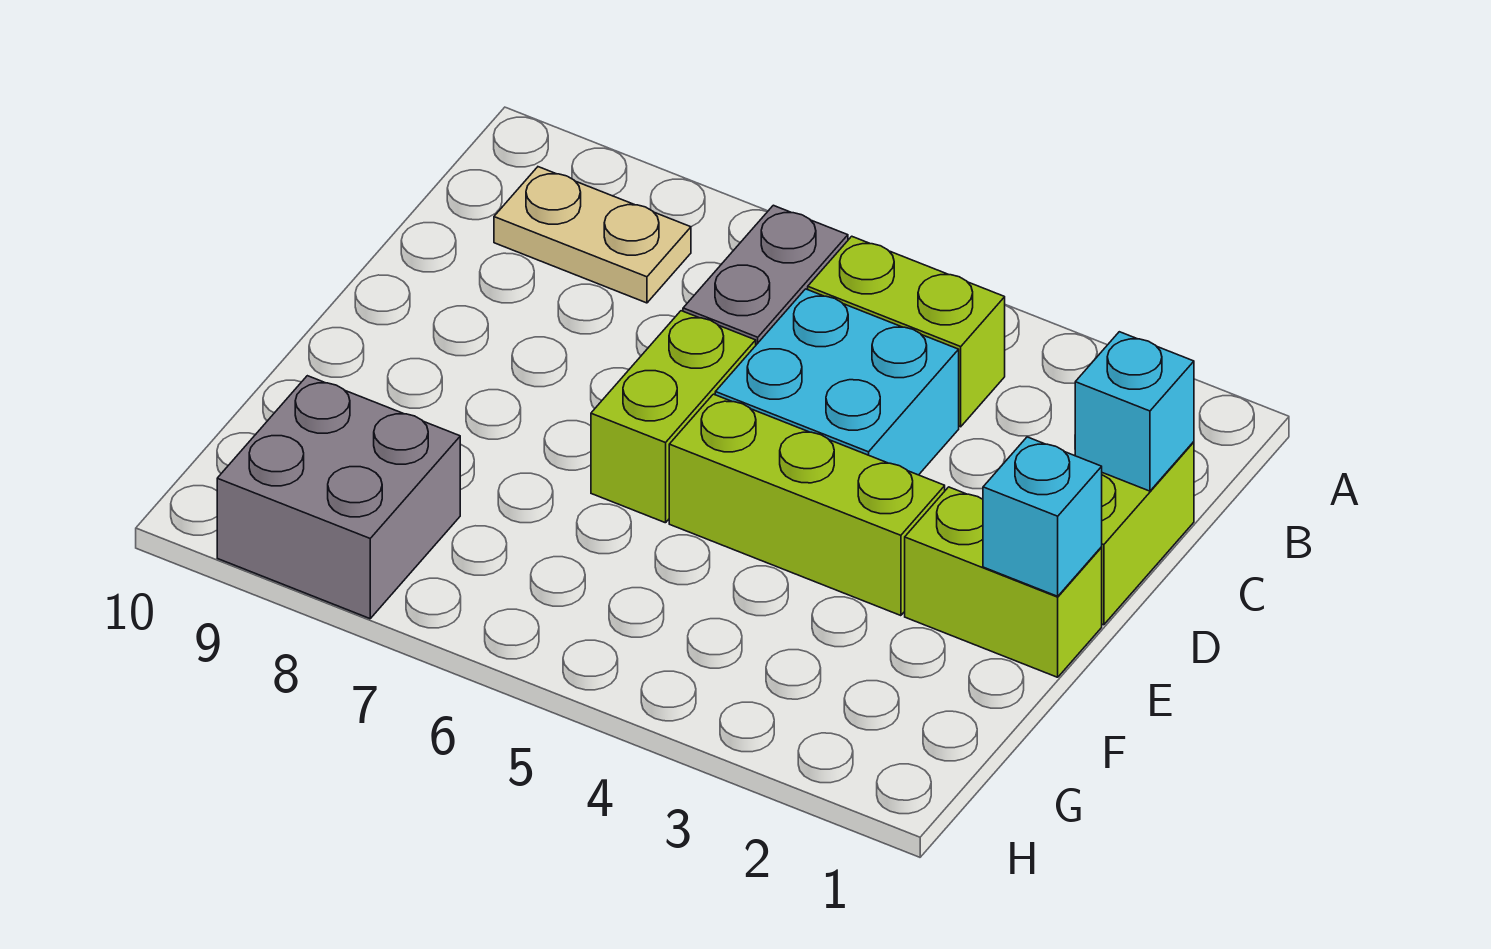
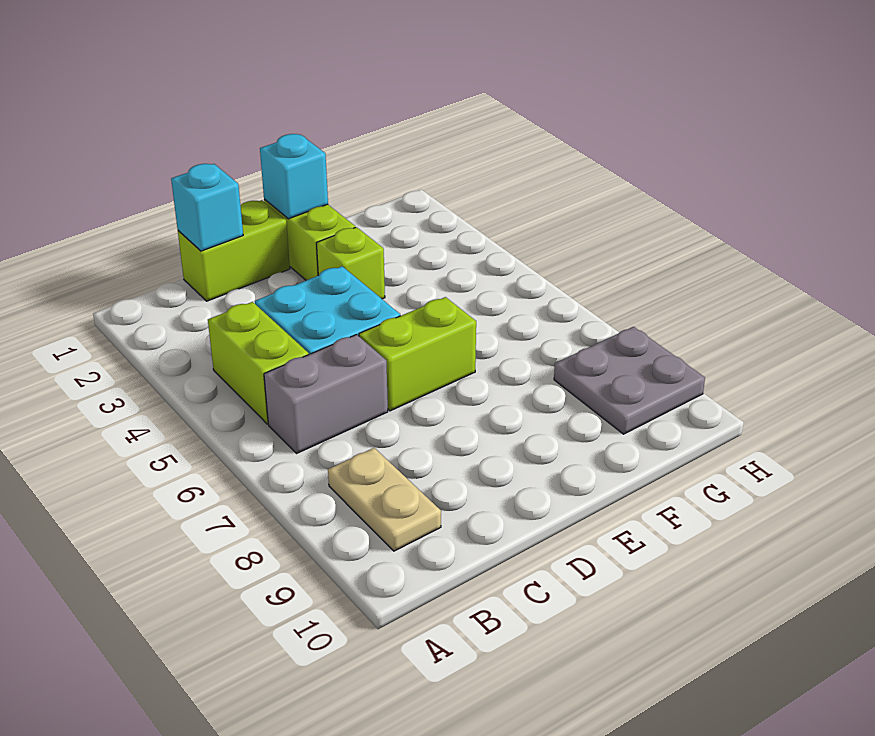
lime 1x3 brick [669,394,945,616] -> lime 1x1 brick [316,227,385,299]
grey 2x2 brick [217,376,460,619] -> grey 2x2 plate [554,327,705,434]

